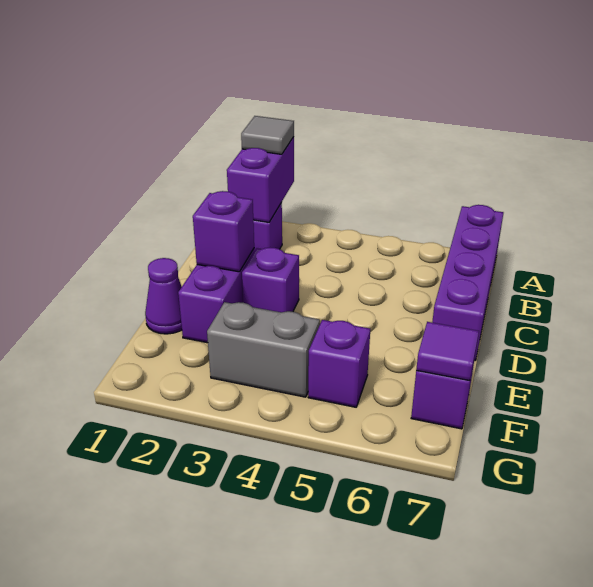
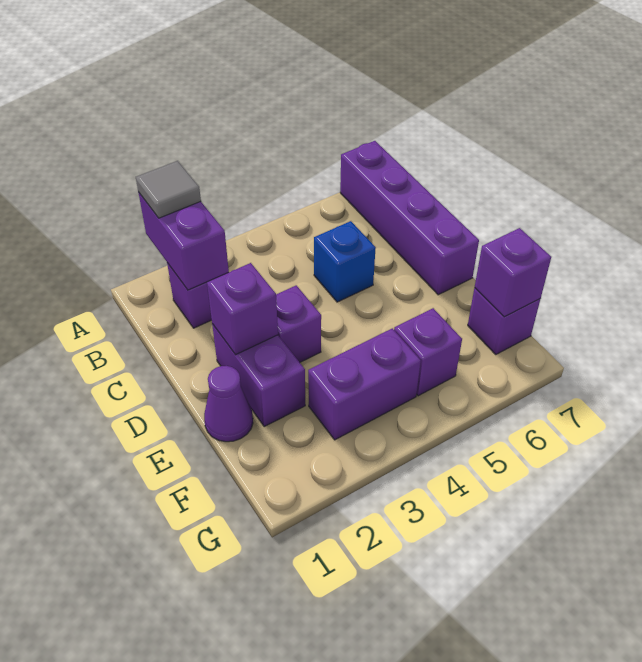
none -> blue 1x1 brick [314,221,376,302]
grey 1x2 brick [207,302,320,397] -> purple 1x2 brick [308,328,421,440]
purple 1x1 tile [416,322,479,381] -> purple 1x1 brick [475,228,551,317]

